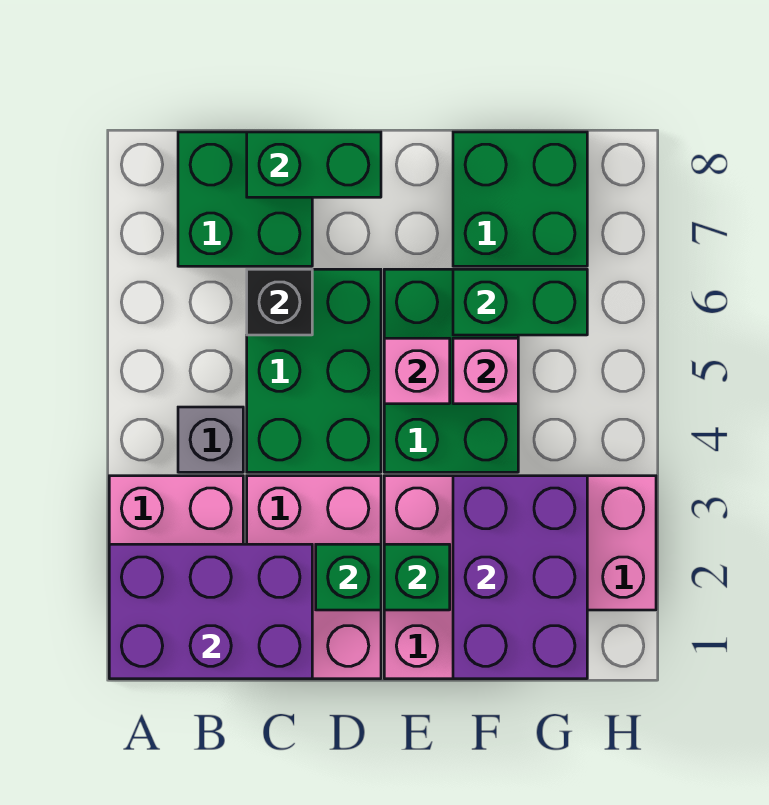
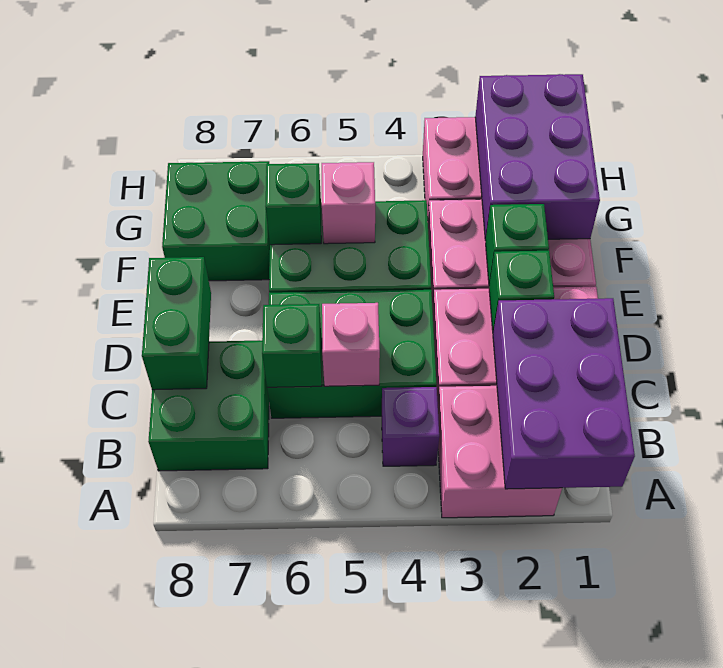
grey 1x1 brick [178,407,243,472] -> purple 1x1 brick [382,387,439,466]
black 1x1 brick [247,269,312,335] -> green 1x1 brick [262,304,322,387]
pink 1x1 brick [384,338,450,404] -> pink 1x1 brick moved to [322,303,380,386]
purple 2x3 brick [453,476,587,679] -> purple 2x3 brick turned to [475,74,600,240]
green 1x2 brick [453,269,587,335] -> green 1x1 brick [265,163,321,245]

